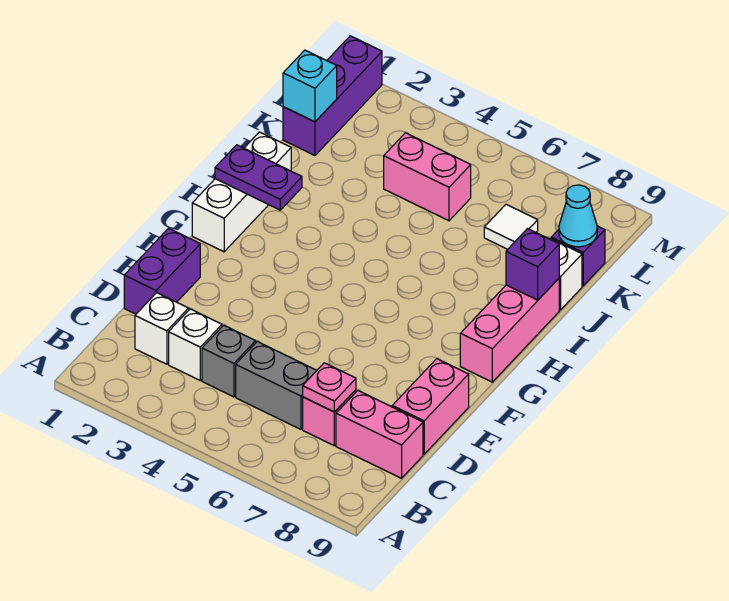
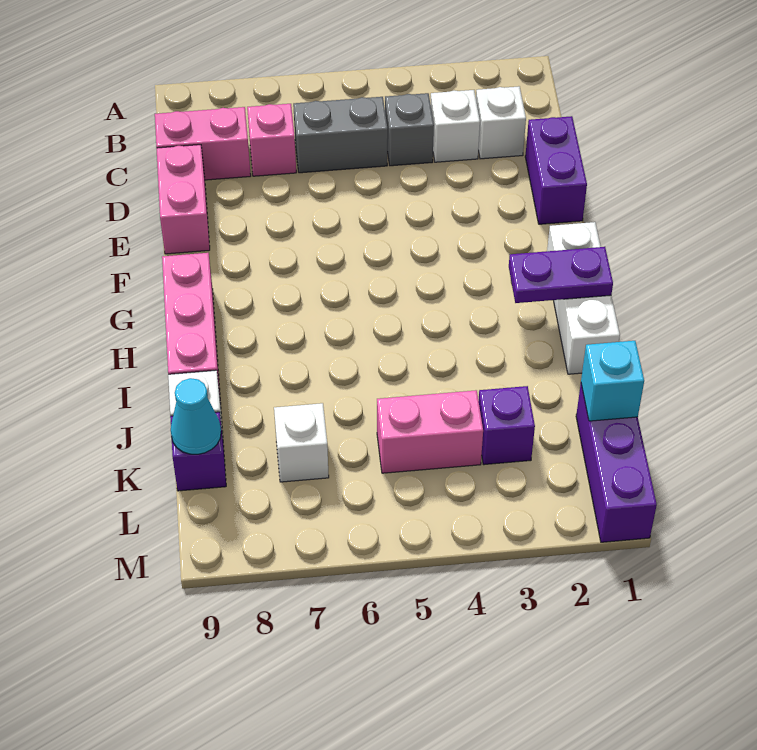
pink 1x1 plate [303,363,356,412] -> none
purple 1x1 brick [506,229,559,300] -> purple 1x1 brick moved to [479,386,535,465]
white 1x1 tile [484,204,538,249] -> white 1x1 brick [274,403,329,482]

